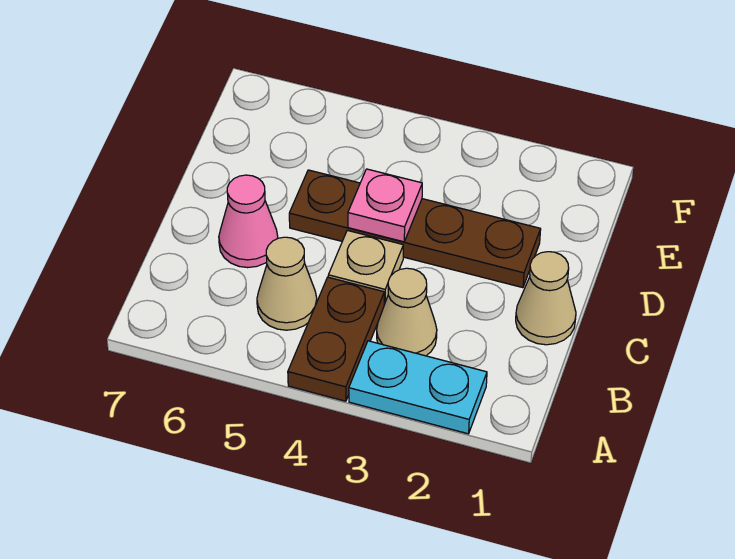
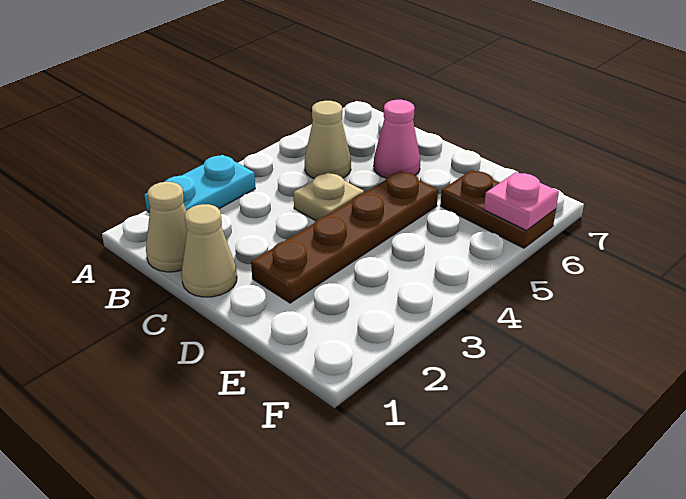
brown 1x2 plate [288,277,384,401] -> brown 1x2 plate moved to [440,170,556,248]
tan 1x1 cone [377,268,437,356] -> tan 1x1 cone moved to [146,182,187,272]
pink 1x1 plate [348,169,422,242] -> pink 1x1 plate moved to [484,172,559,231]

